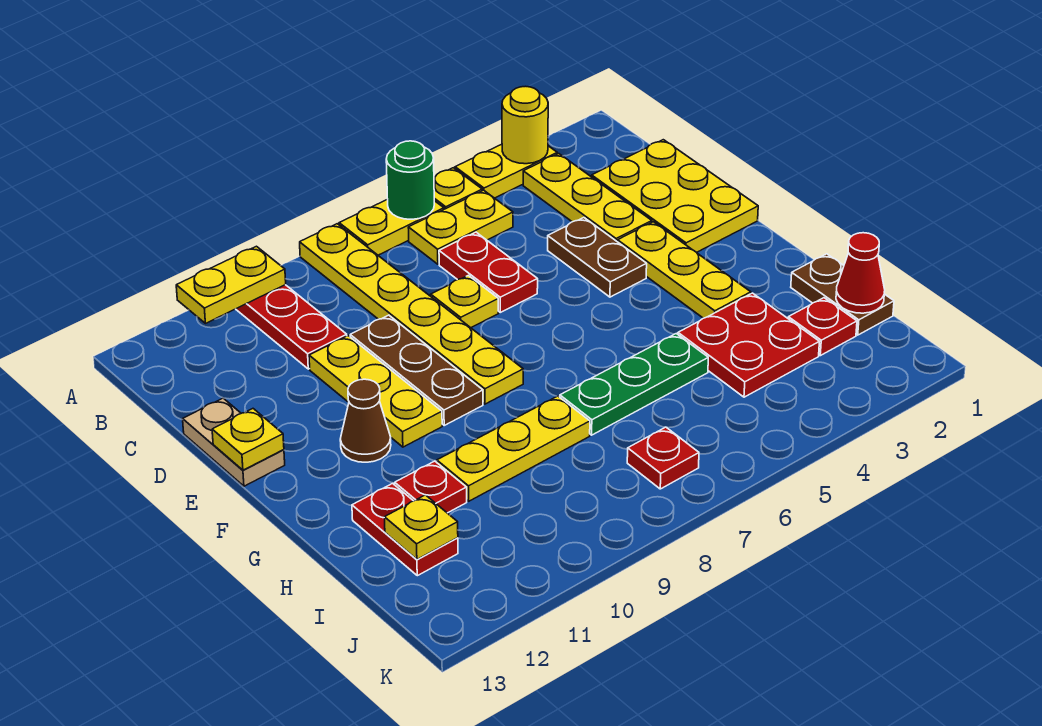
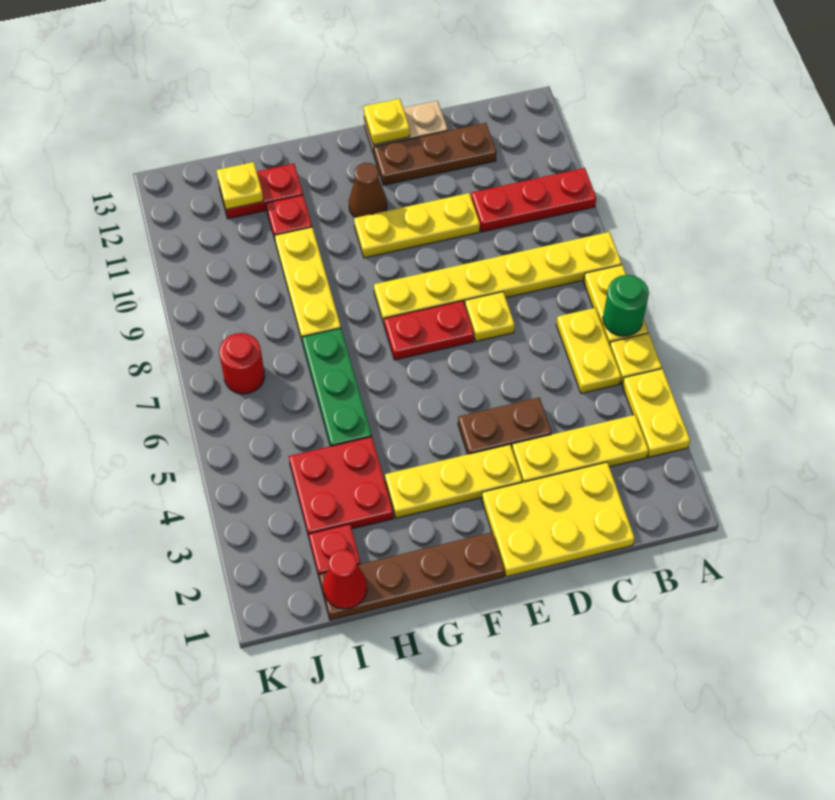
yellow 1x1 round brick [502,86,548,164] -> none
yellow 1x2 plate [176,246,286,323] -> none
red 1x2 plate [439,232,538,312] -> red 1x2 plate moved to [384,301,474,360]
brown 1x3 plate [350,315,483,425] -> brown 1x3 plate moved to [374,123,496,185]
brown 1x2 plate [791,254,894,335] -> brown 1x4 plate [319,532,505,620]
red 1x1 plate [627,427,699,489] -> red 1x1 round brick [219,333,265,394]

